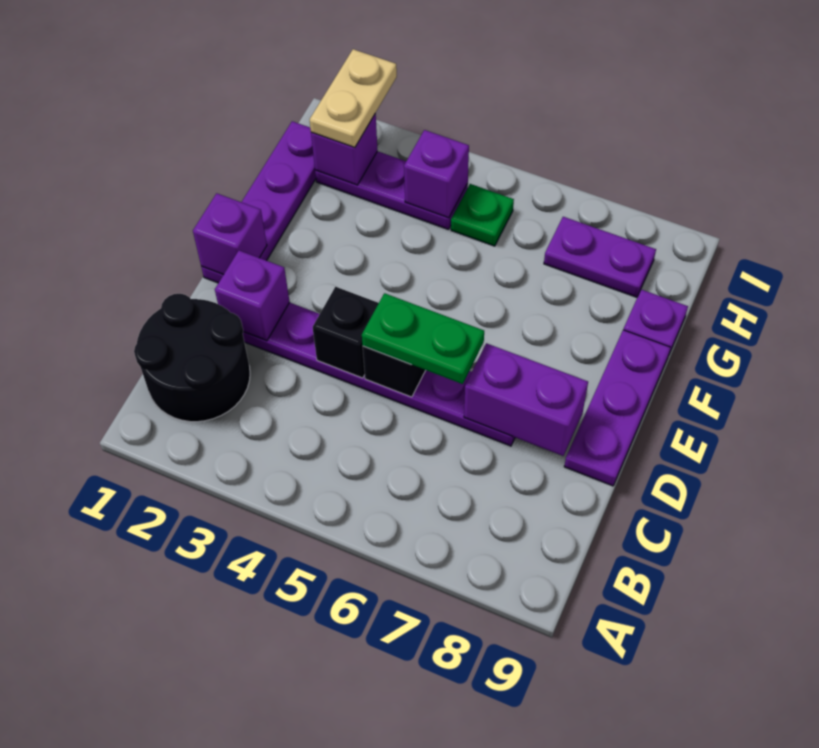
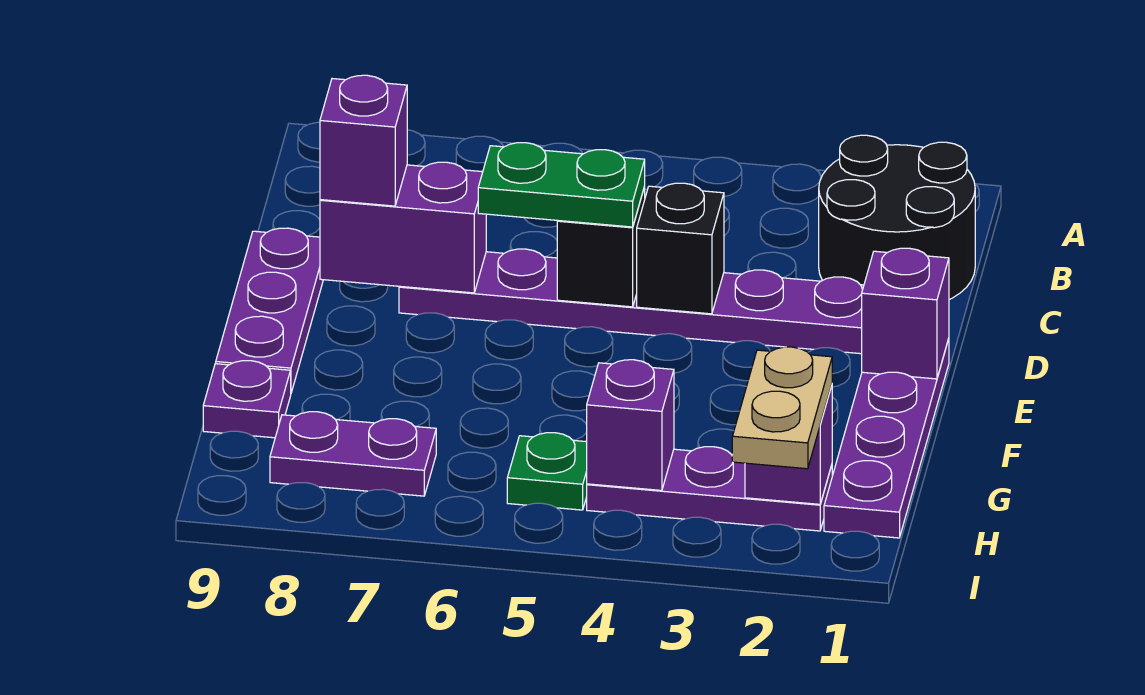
purple 1x1 brick [215,251,290,341] -> purple 1x1 brick moved to [320,75,407,206]

